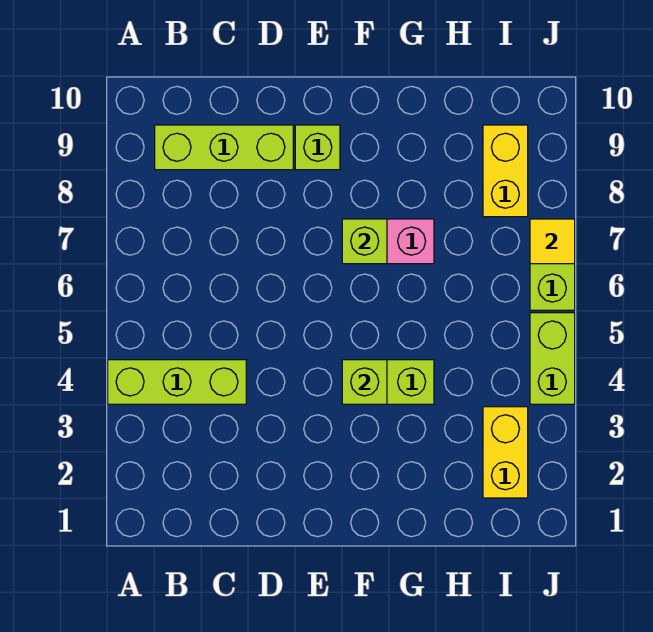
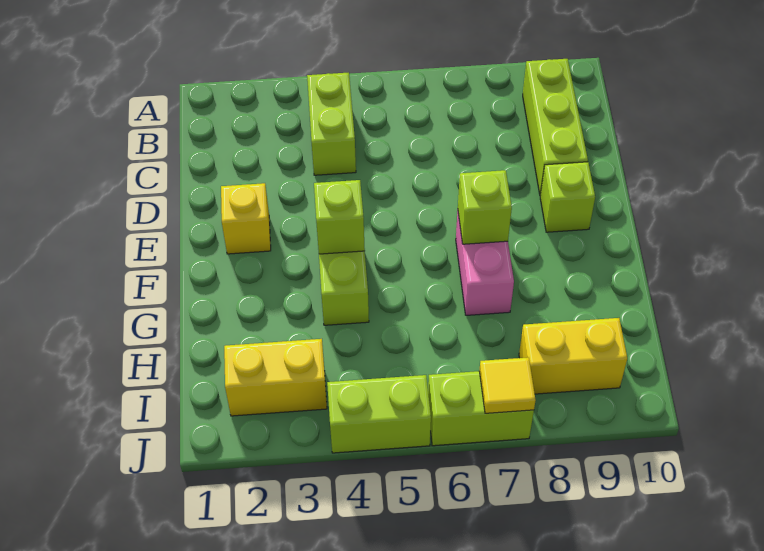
lime 1x3 brick [108,360,246,404] -> lime 1x2 brick [307,73,356,175]
none -> yellow 1x1 brick [221,183,271,254]

